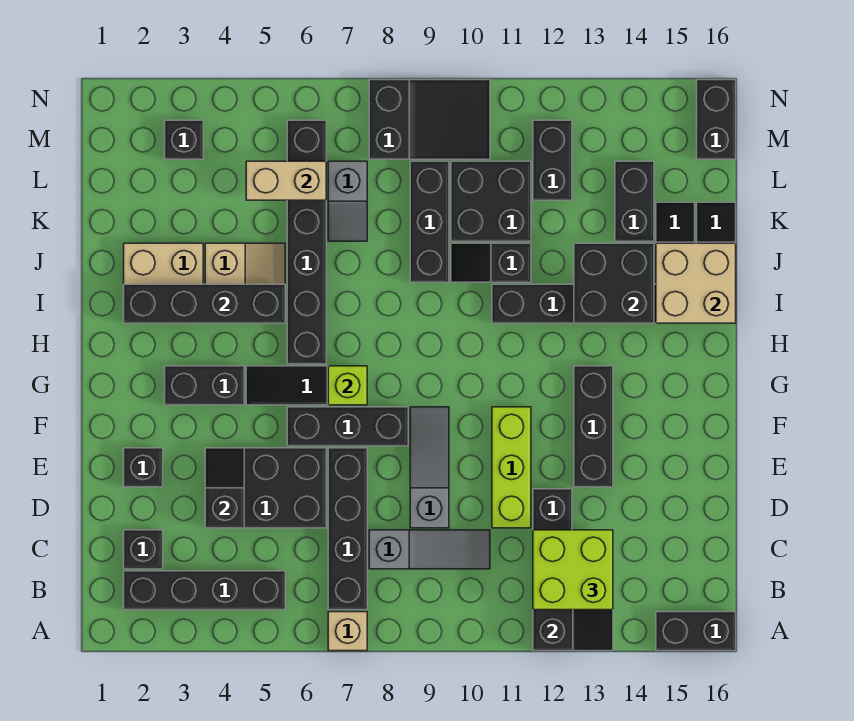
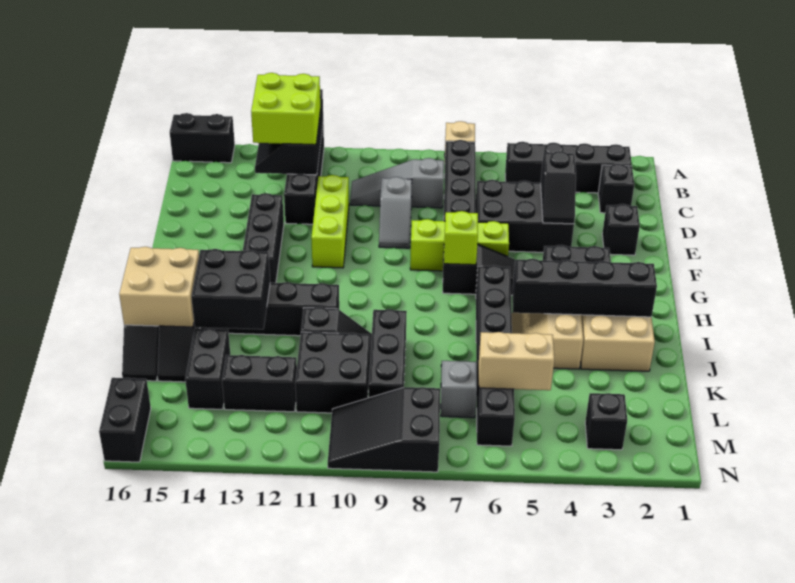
grey 1x3 slope [410,407,449,528] -> grey 1x2 slope [379,177,412,248]
black 1x3 brick [287,407,408,446] -> lime 1x3 brick [410,219,509,271]
black 1x2 brick [533,120,572,200] -> black 1x2 brick turned to [222,355,297,412]

